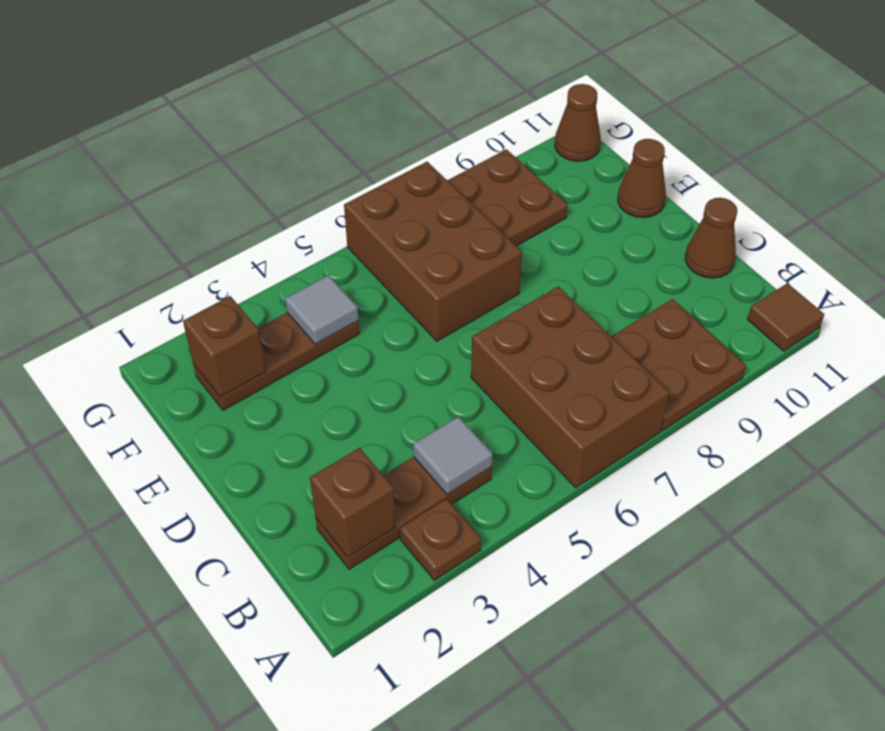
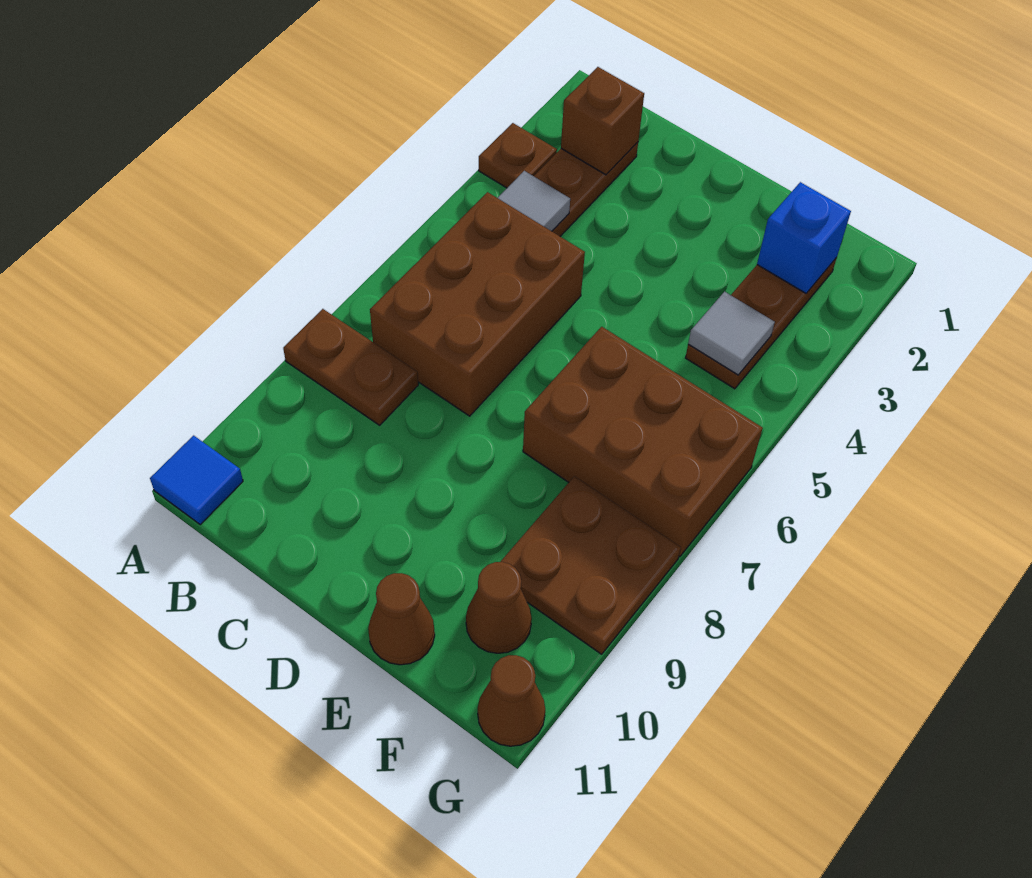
brown 2x3 brick [471,286,669,488] -> brown 2x3 brick turned to [370,192,585,416]
brown 2x2 plate [611,299,746,430] -> brown 1x2 plate [283,309,418,425]
brown 1x1 tile [747,283,824,351] -> blue 1x1 tile [150,436,243,525]
brown 1x1 cone [685,198,737,278] -> brown 1x1 cone moved to [466,562,532,653]
brown 1x1 brick [183,296,266,397] -> blue 1x1 brick [757,182,851,293]

